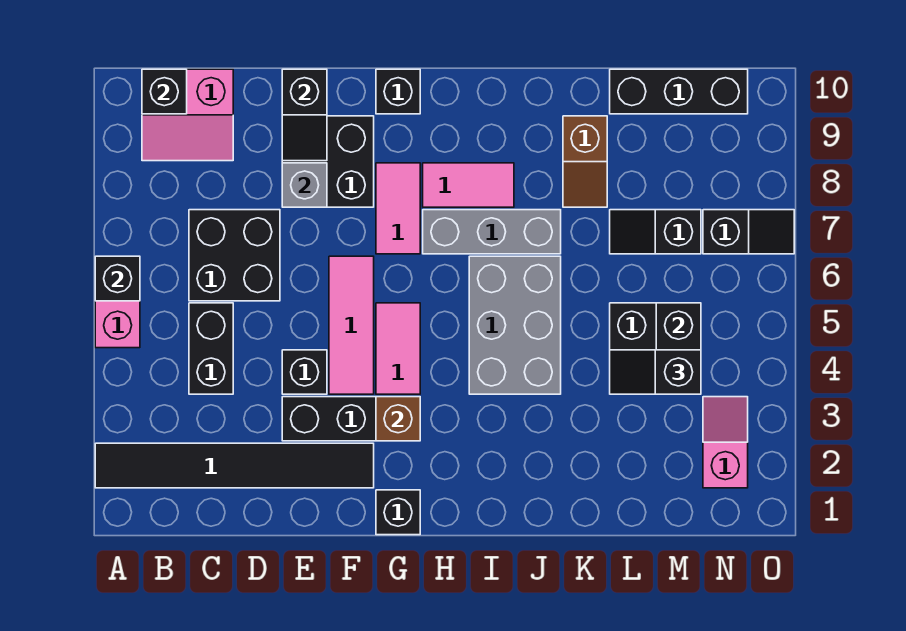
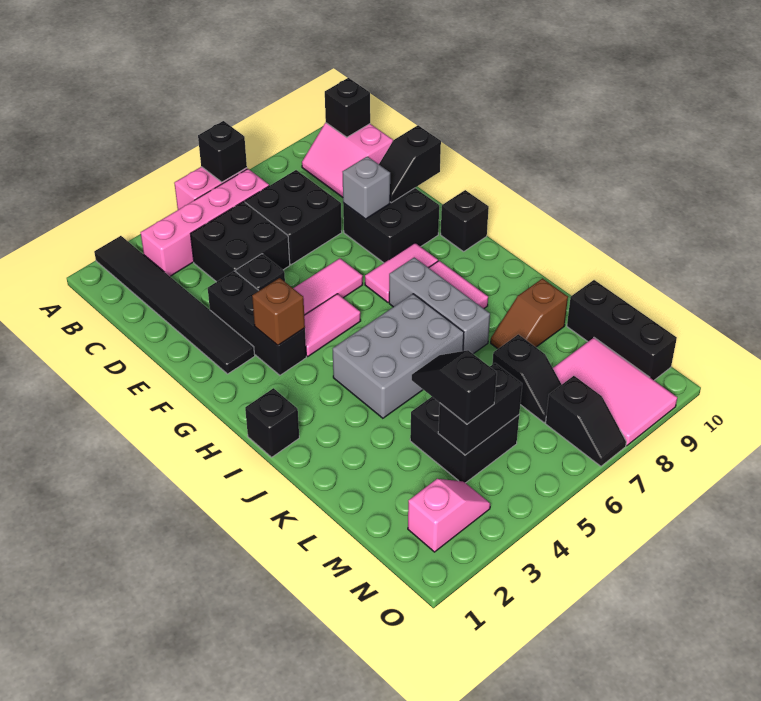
none -> pink 1x4 brick [141,169,269,276]
black 1x2 brick [189,303,233,394] -> black 2x2 brick [191,201,290,282]
black 1x1 brick [376,490,420,535] -> black 1x1 brick moved to [245,388,299,457]
black 1x2 slope [610,210,701,254] -> black 1x2 slope turned to [492,334,562,423]
none -> pink 2x3 tile [553,338,677,446]

